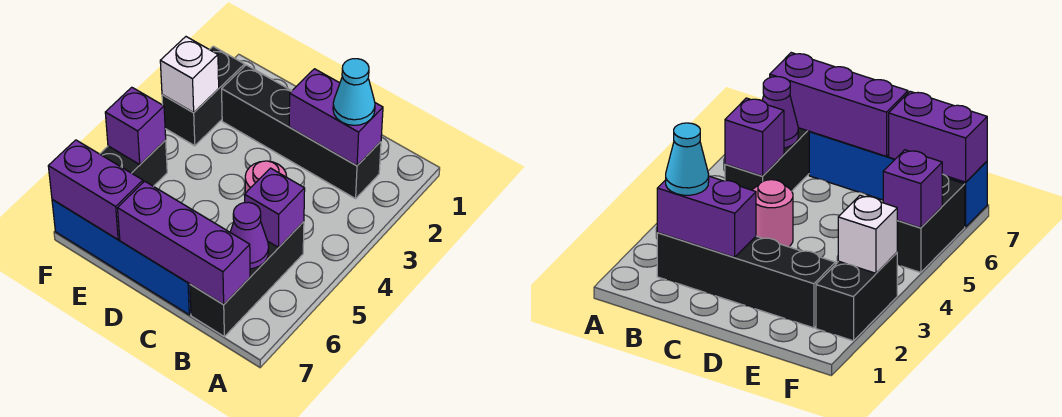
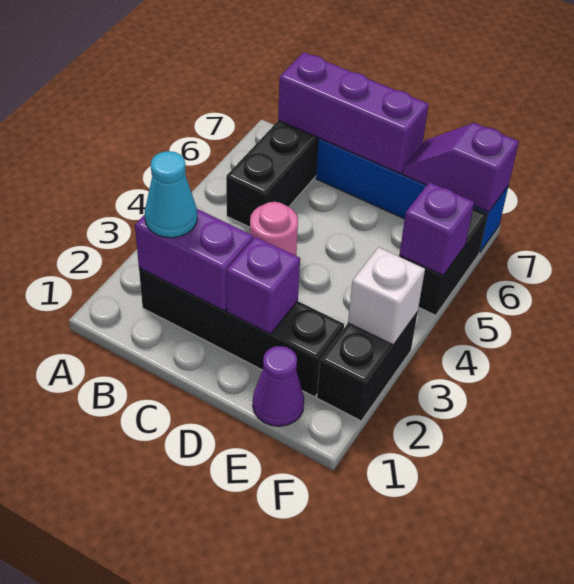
purple 1x1 brick [244,168,305,247] -> purple 1x1 brick moved to [226,237,300,334]
purple 1x1 cone [230,202,269,269] -> purple 1x1 cone moved to [253,346,304,426]
purple 1x2 brick [48,140,143,240] -> purple 1x2 slope [403,123,519,212]

